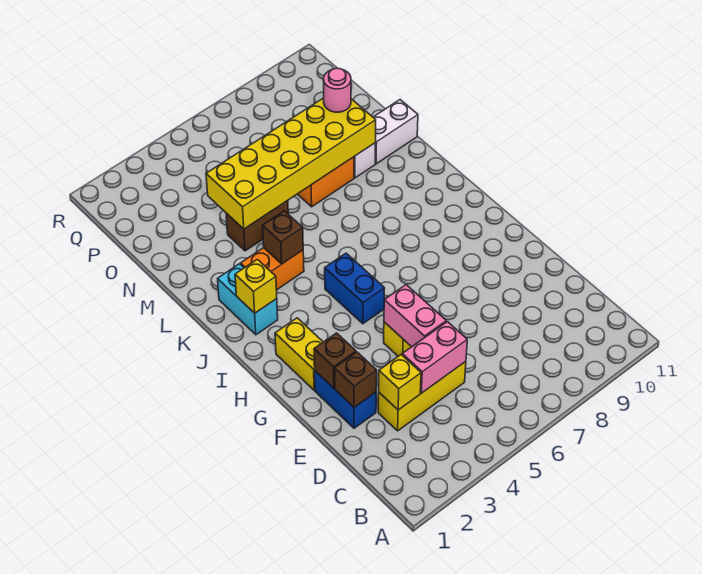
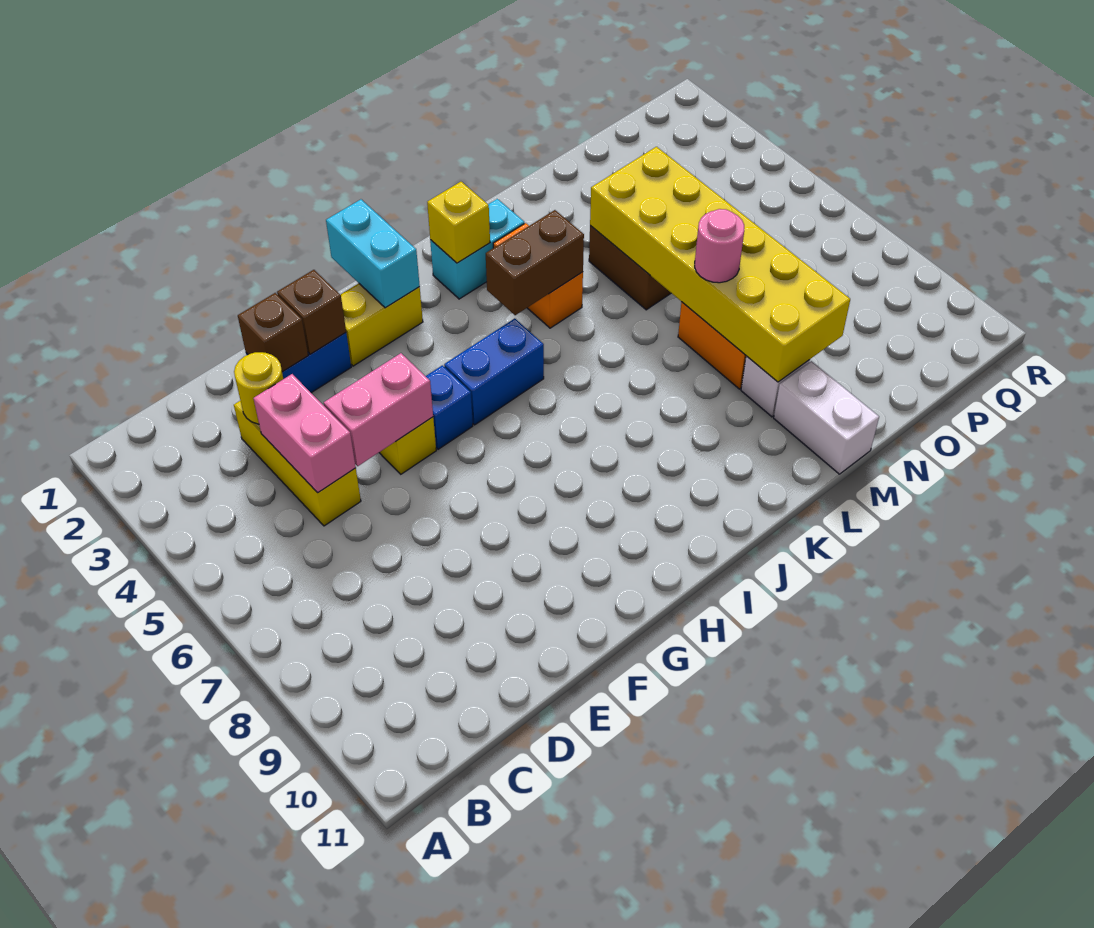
yellow 1x1 brick [379,355,421,410] -> yellow 1x1 round brick [234,352,283,424]
none -> blue 1x1 brick [426,365,473,449]
none -> cyan 1x2 brick [326,199,420,308]
brown 1x1 brick [263,211,303,264] -> brown 1x2 brick [486,210,584,315]
pink 1x1 round brick [323,68,351,112] -> pink 1x1 round brick moved to [695,209,744,283]

